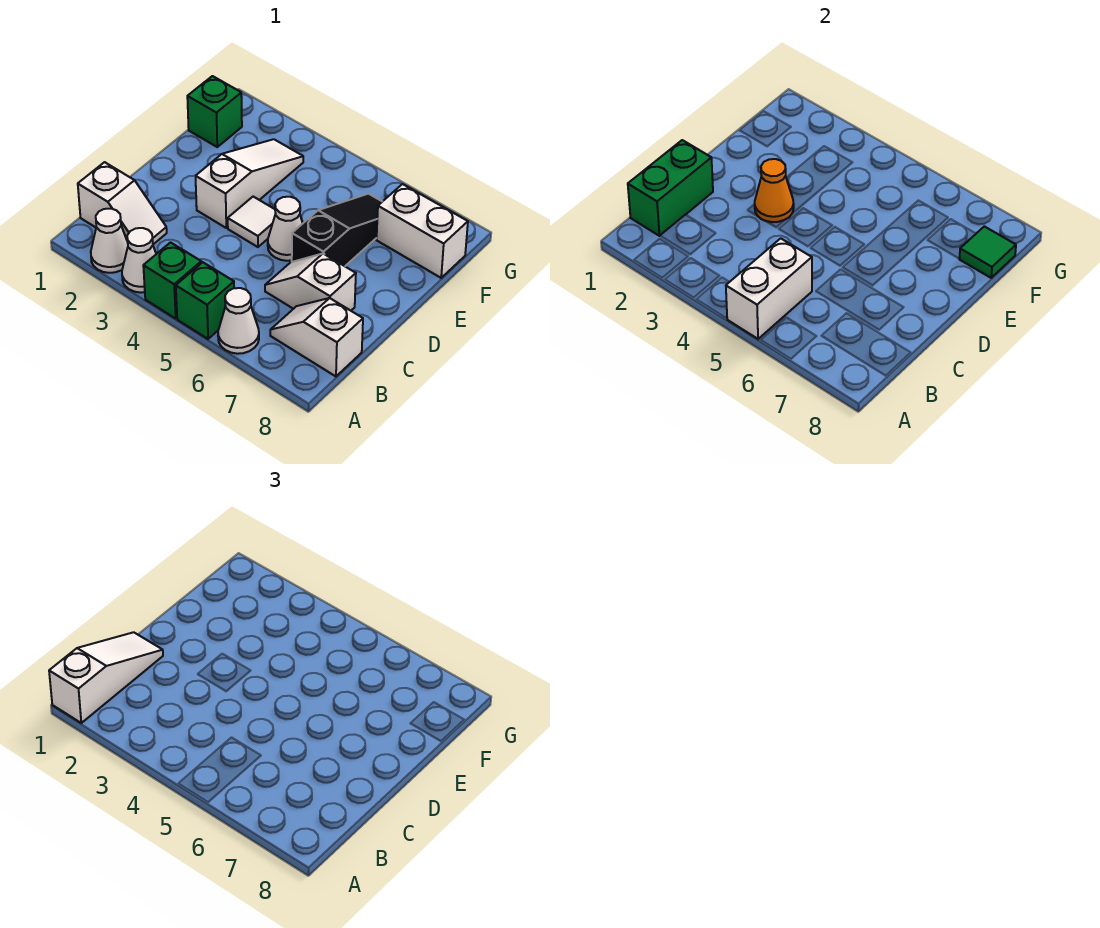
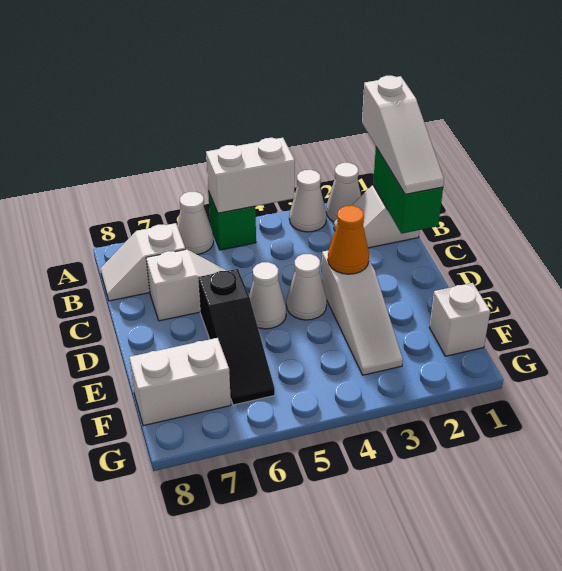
green 1x1 brick [143,242,201,318] -> none
white 1x2 brick [726,238,812,339] -> white 1x2 brick turned to [206,138,295,213]
white 1x2 slope [270,298,363,376] -> white 1x2 slope turned to [100,223,185,301]
white 1x1 tile [228,197,276,247] -> white 1x1 cone [286,254,327,320]
green 1x1 brick [187,76,242,147] -> white 1x1 brick [429,283,490,356]
green 1x1 tile [959,226,1016,278] -> none

